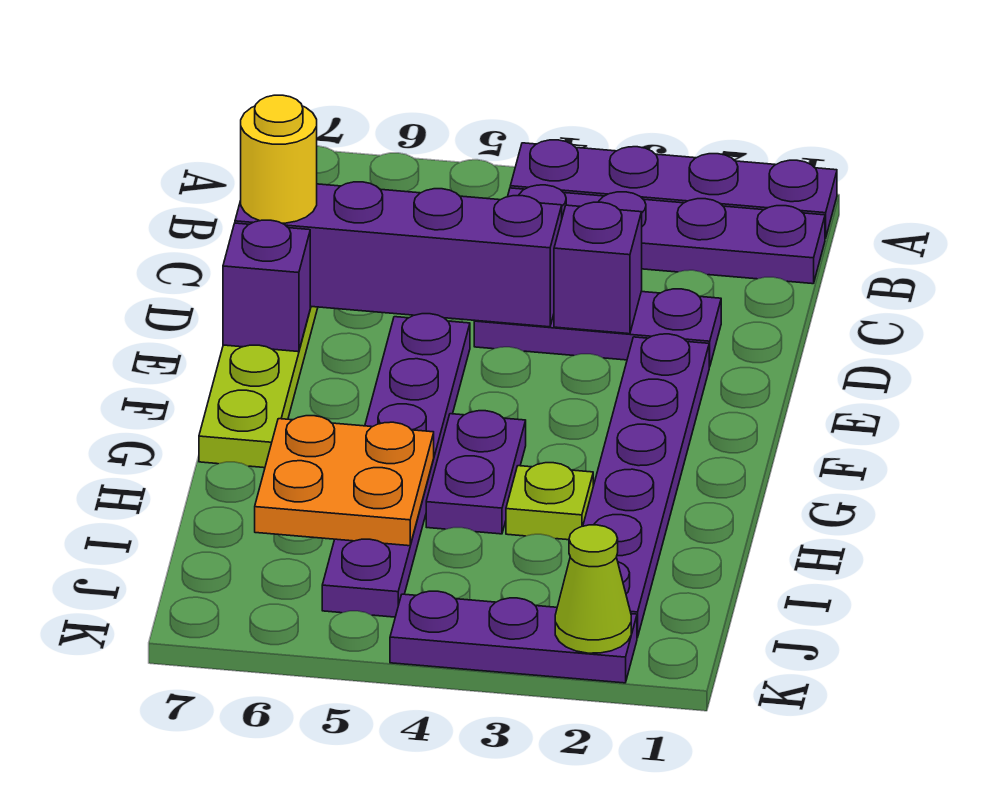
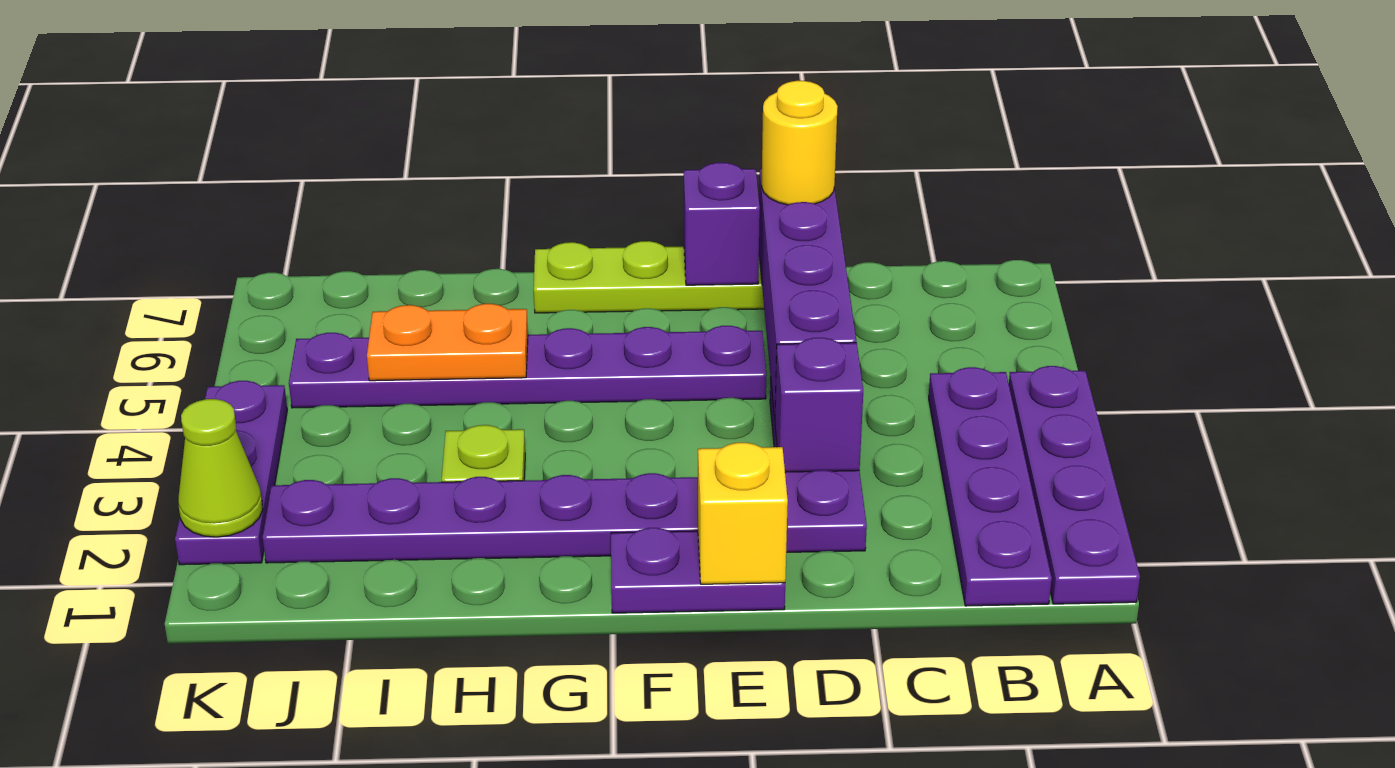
none -> yellow 1x1 brick [698,443,788,584]
purple 1x2 plate [426,411,526,534] -> purple 1x2 plate moved to [611,528,785,613]
orange 2x2 plate [255,416,434,546] -> orange 1x2 plate [367,304,528,381]

